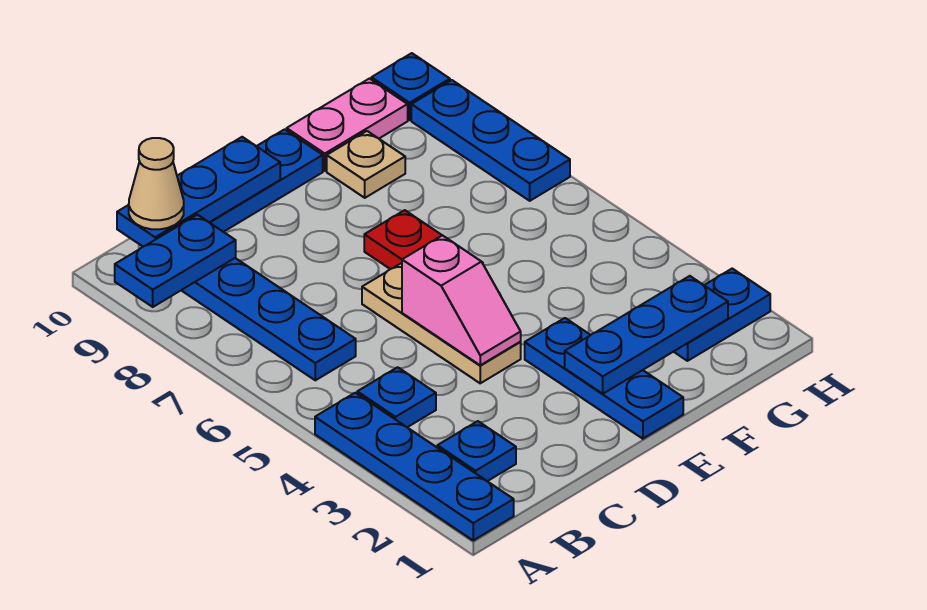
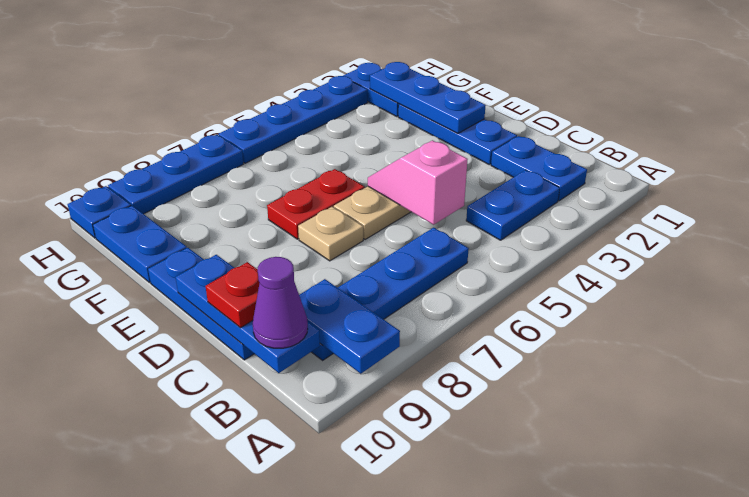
blue 1x4 plate [315,393,514,540] -> blue 1x4 plate moved to [218,76,368,163]
blue 1x1 plate [437,421,516,481] -> blue 1x2 plate [491,136,587,201]
blue 1x1 plate [357,367,436,427] -> blue 1x2 plate [466,170,560,240]
tan 1x1 cone [129,138,184,229] -> purple 1x1 cone [253,257,308,348]
none -> red 1x1 plate [206,262,259,328]
pink 1x2 slope [402,235,521,365] -> pink 1x2 slope turned to [368,140,468,225]
blue 1x3 plate [525,318,683,439] -> blue 1x3 plate turned to [398,104,517,165]
tan 1x1 plate [327,131,405,198] -> tan 1x1 plate moved to [298,207,363,261]
pink 1x2 plate [287,79,408,171] -> blue 1x2 plate [93,206,187,283]

